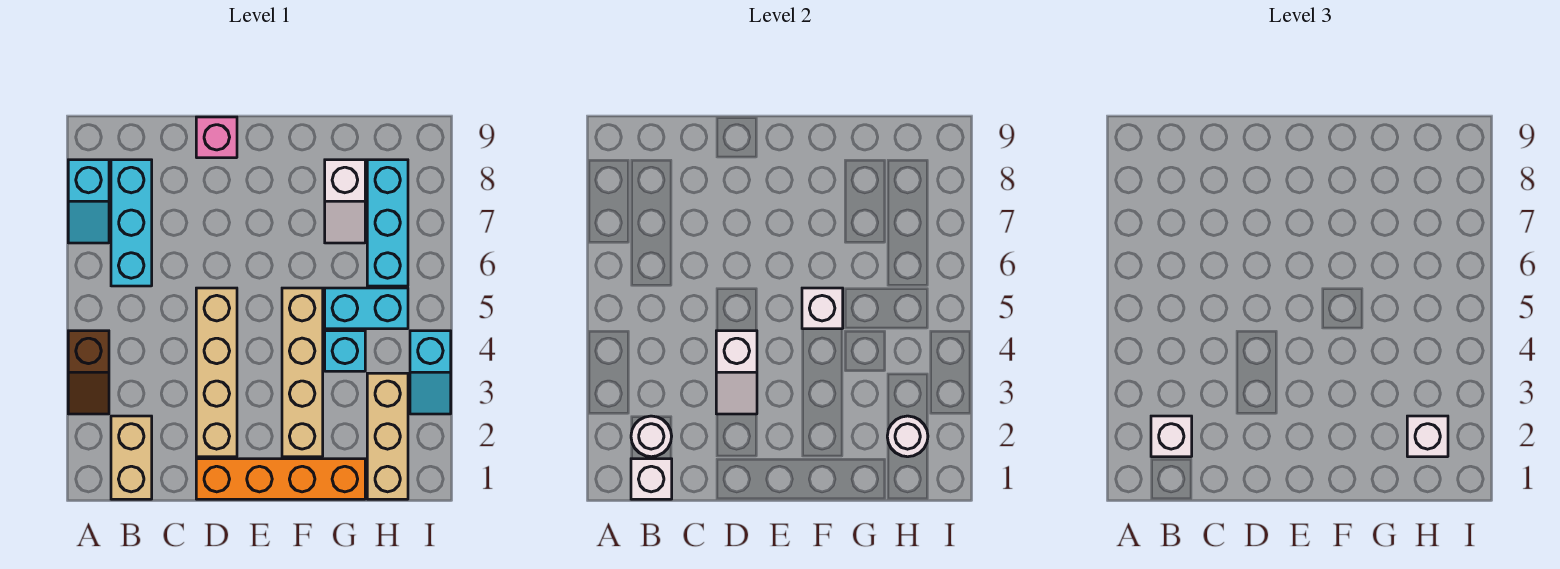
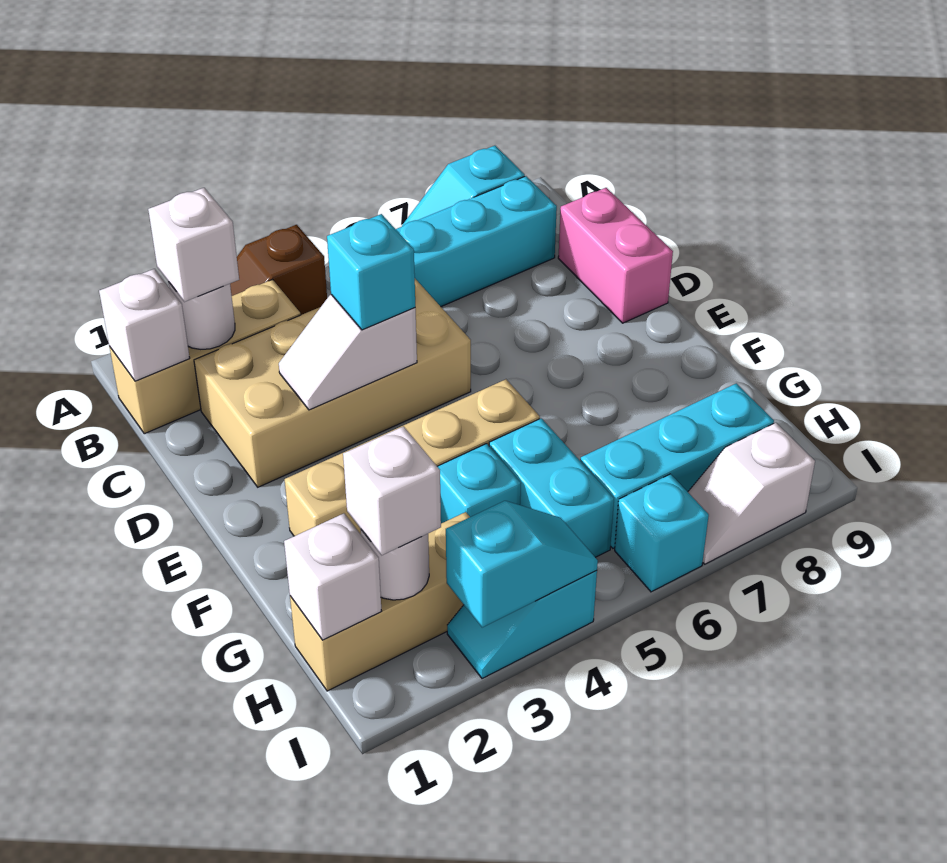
tan 1x2 brick [111,416,152,499] -> tan 1x3 brick [109,280,301,434]
orange 1x4 brick [196,459,365,499] -> none
tan 1x4 brick [196,288,237,457] -> tan 2x4 brick [194,279,471,487]
none -> cyan 1x1 brick [327,214,415,330]
pink 1x1 brick [196,117,237,158] -> pink 1x2 brick [558,188,673,323]
white 1x1 brick [802,288,843,329] -> white 1x1 brick moved to [284,513,381,640]
white 1x2 slope [325,160,365,243] -> white 1x2 slope moved to [688,423,815,564]
none -> cyan 1x2 slope [446,501,598,627]
none -> cyan 1x1 brick [615,474,709,592]

